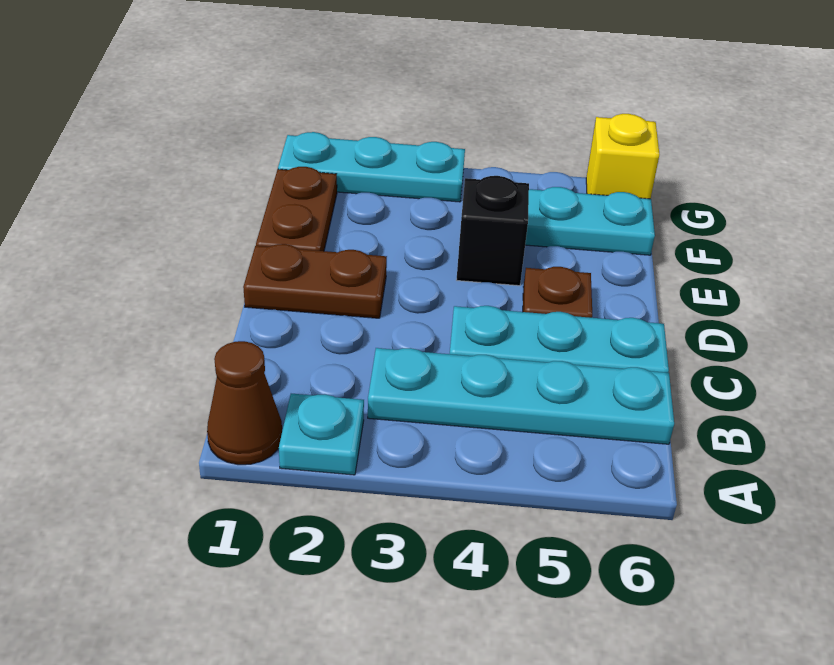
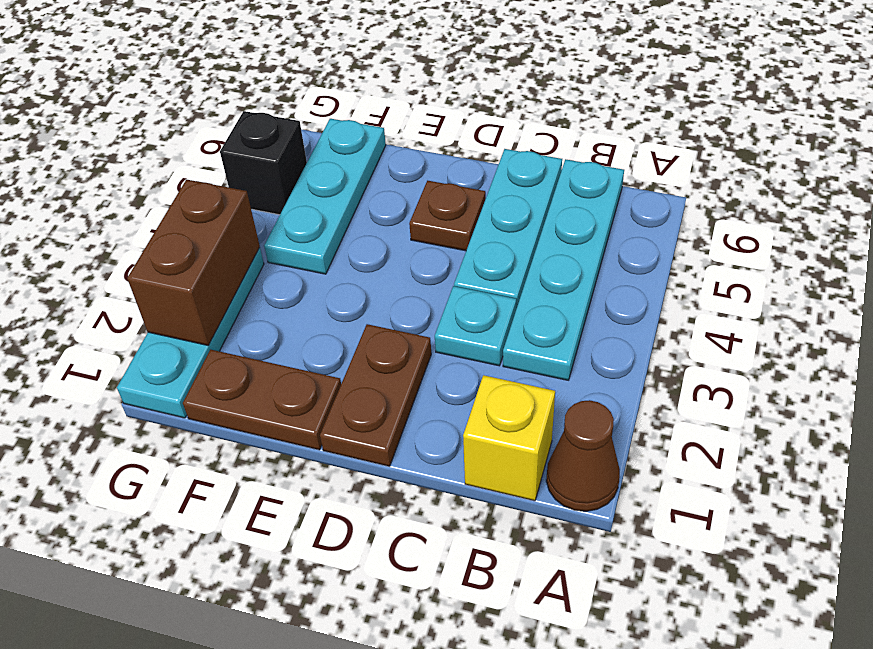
cyan 1x1 plate [279,394,364,475] -> cyan 1x1 plate moved to [435,286,516,366]
black 1x1 brick [457,176,529,286] -> black 1x1 brick moved to [220,111,307,215]
none -> brown 1x2 brick [127,180,260,345]
yellow 1x1 brick [586,114,659,199] -> yellow 1x1 brick moved to [463,375,555,501]

